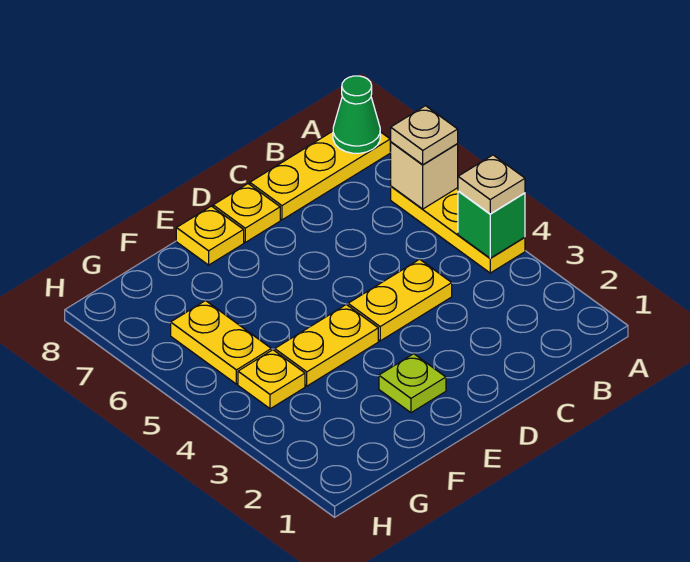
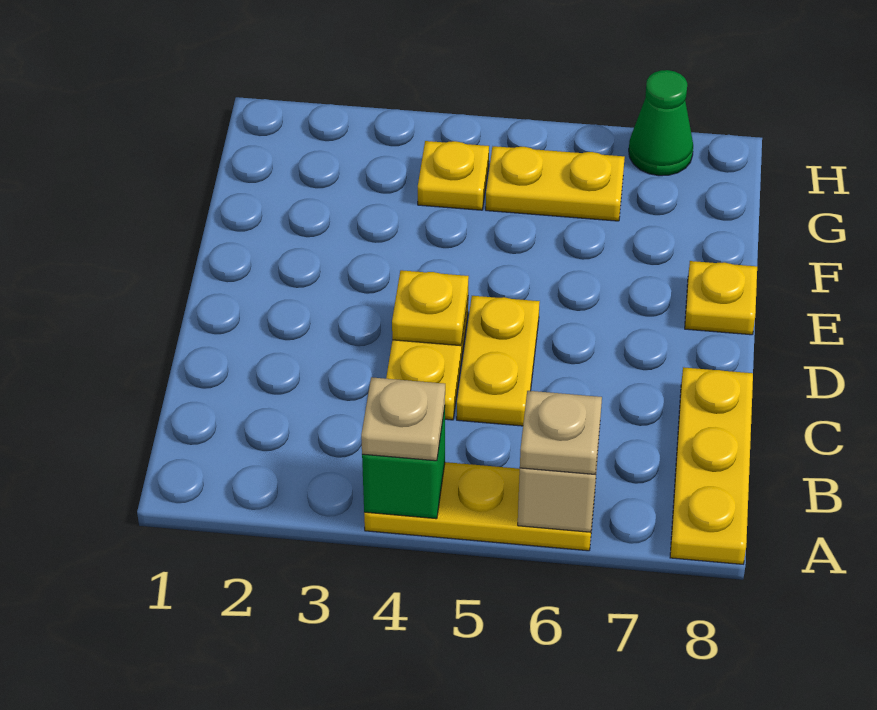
green 1x1 cone [333,76,380,153] -> green 1x1 cone moved to [629,70,693,176]
yellow 1x1 plate [213,184,280,242] -> yellow 1x1 plate moved to [392,270,469,346]
lime 1x1 plate [379,354,446,413] -> none
yellow 1x2 plate [275,305,378,386] -> yellow 1x2 plate moved to [457,296,540,426]

